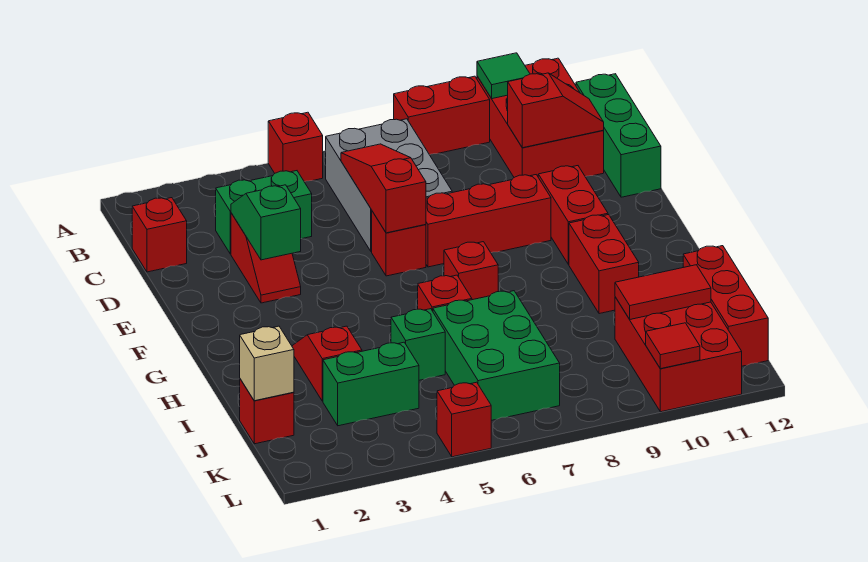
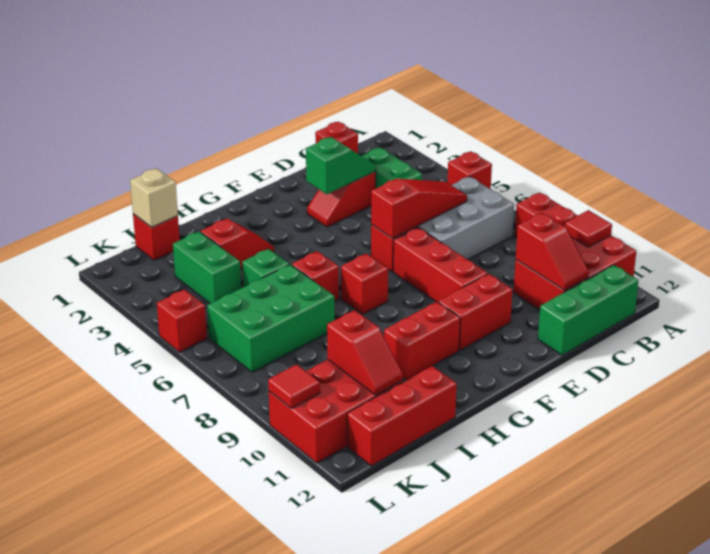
green 1x1 tile [477,53,530,99] -> red 1x1 tile [565,210,612,247]
red 1x2 tile [615,265,711,319] -> red 1x2 slope [327,310,403,395]

